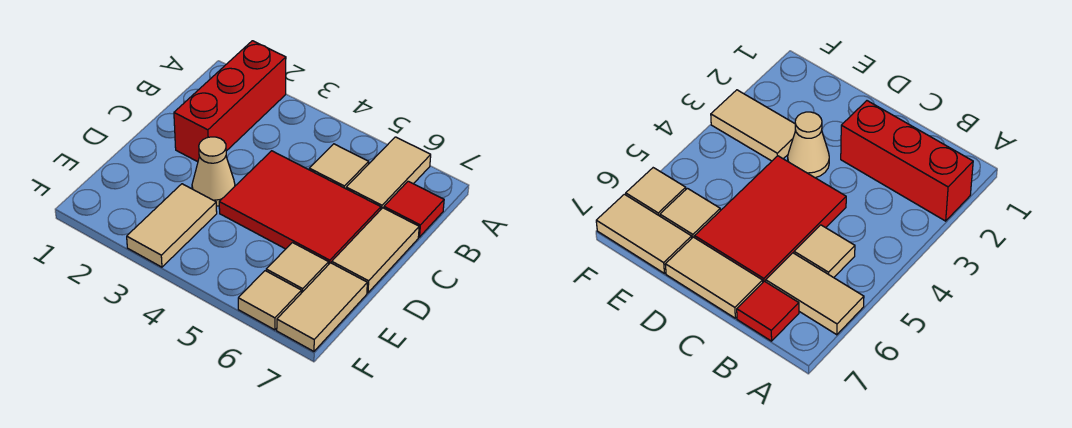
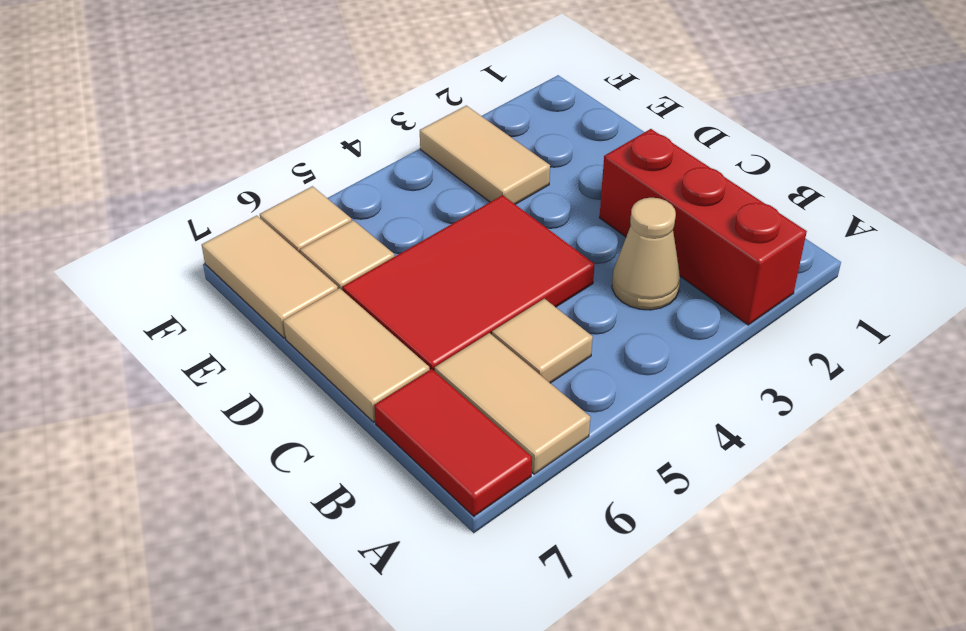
red 1x1 tile [384,181,444,237] -> red 1x2 tile [374,369,532,516]
tan 1x1 cone [192,137,235,206] -> tan 1x1 cone moved to [612,198,680,310]

